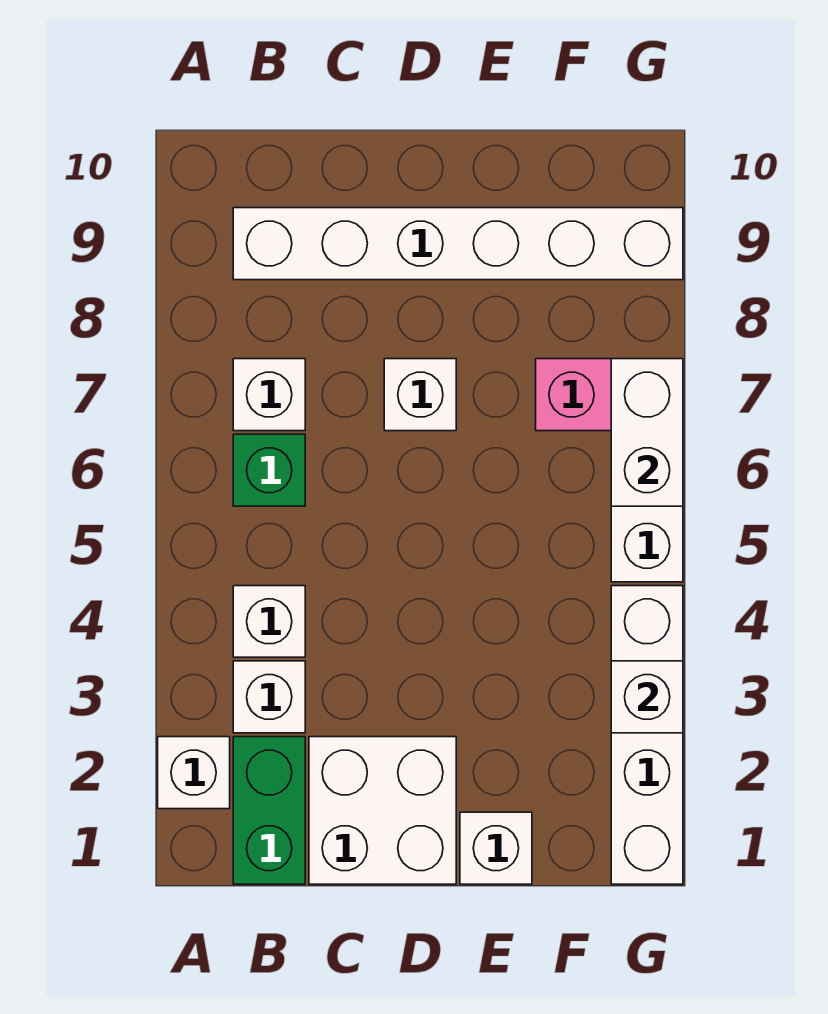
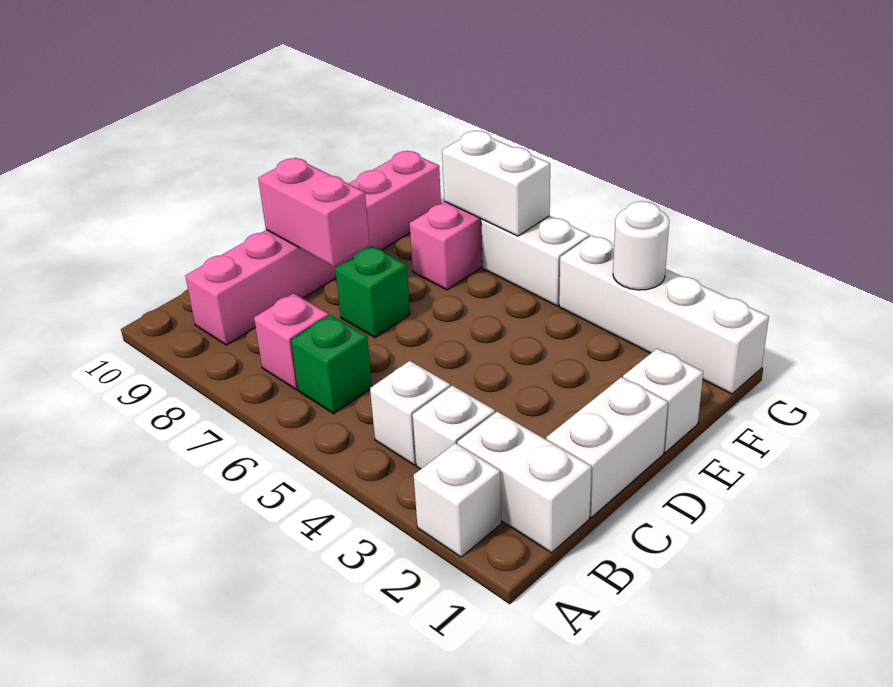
green 1x2 brick [233,737,305,884] -> white 1x2 brick [458,411,592,553]
white 1x1 brick [233,359,305,431] -> pink 1x1 brick [254,293,329,390]
white 1x6 brick [233,208,683,280] -> pink 1x6 brick [185,151,441,345]
white 2x2 brick [309,737,456,884] -> white 1x2 brick [546,377,668,517]
white 1x1 brick [384,359,456,431] -> green 1x1 brick [335,246,410,338]
none -> pink 1x2 brick [258,158,370,266]
white 1x1 brick [611,661,683,733] -> white 1x1 round brick [613,201,669,290]

